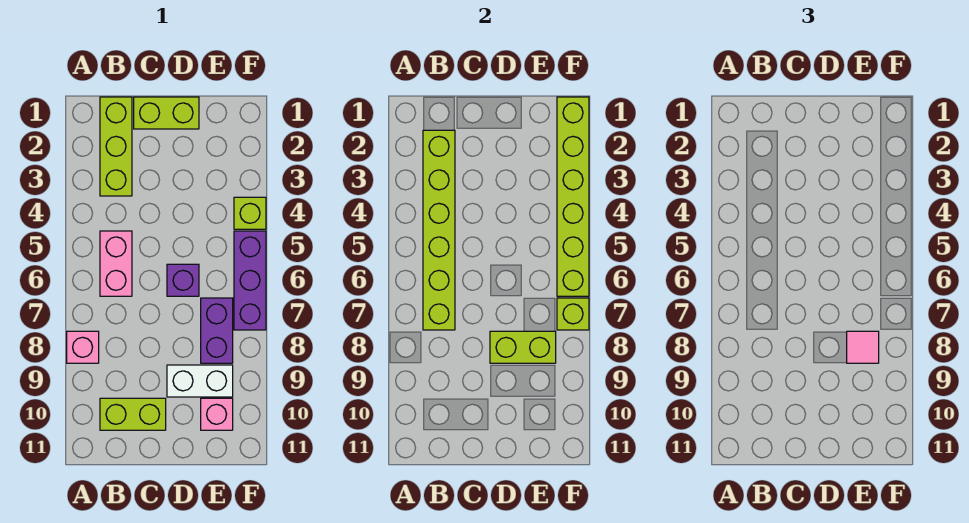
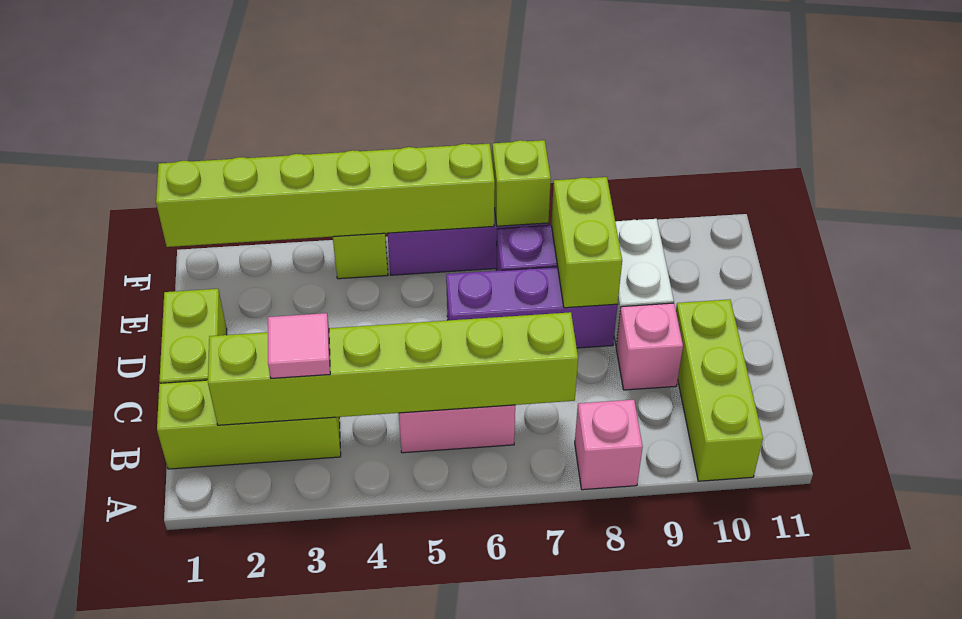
lime 1x2 brick [100,398,166,430] -> lime 1x3 brick [676,299,763,481]
purple 1x1 brick [167,264,199,296] -> purple 1x3 brick [446,267,617,348]
pink 1x1 tile [847,331,879,363] -> pink 1x1 tile moved to [268,313,330,378]
pink 1x1 brick [201,398,233,430] -> pink 1x1 brick moved to [616,303,683,390]

